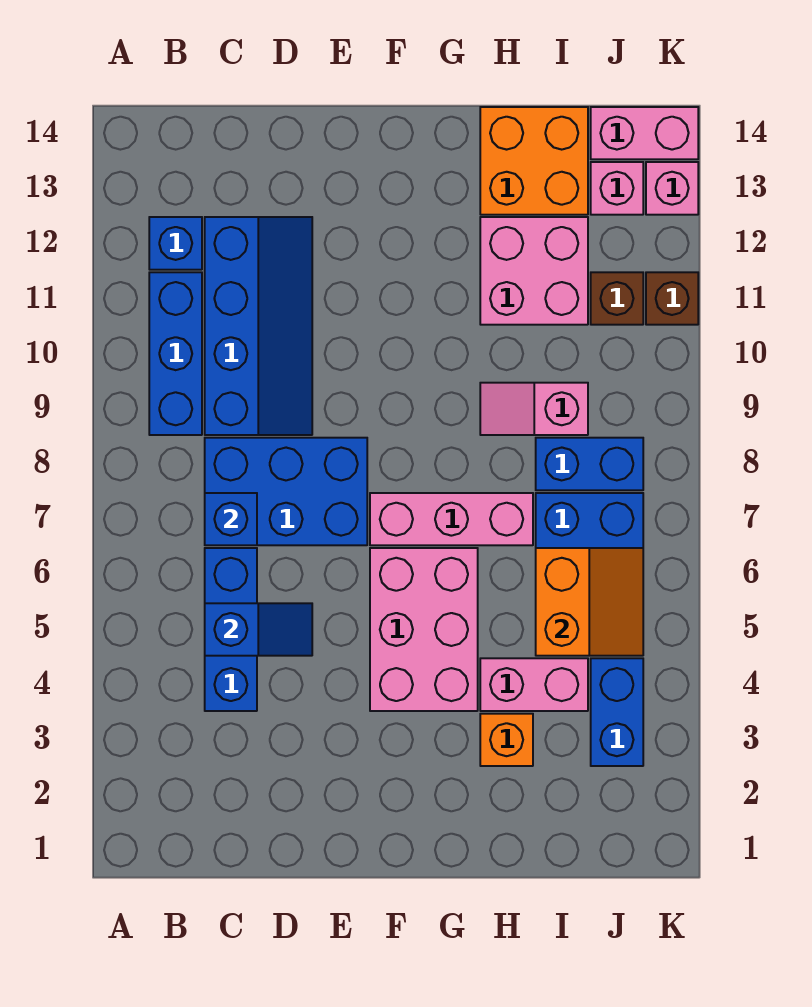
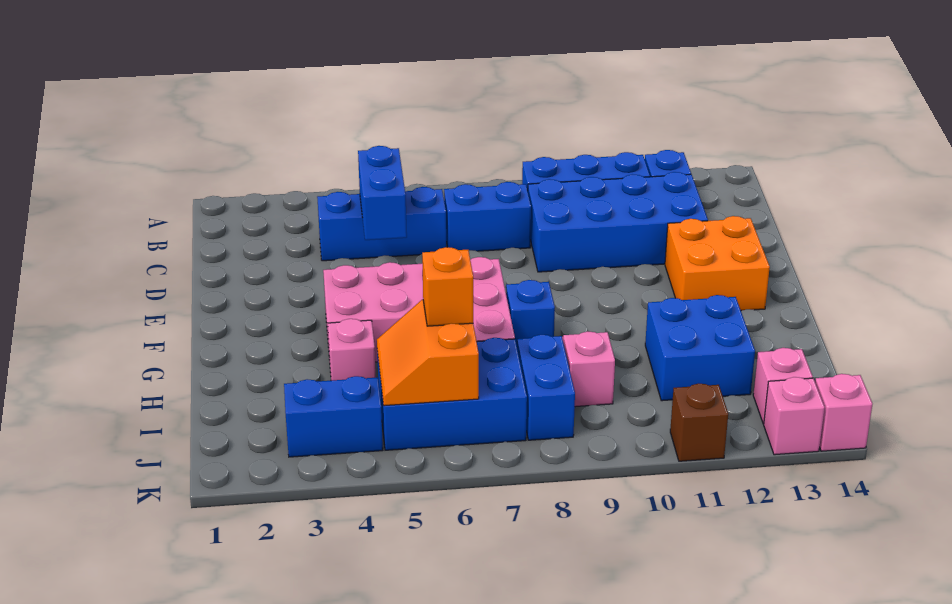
blue 1x2 slope [205,603,312,656] -> blue 1x2 brick [358,146,407,240]
blue 2x3 brick [205,438,367,545] -> blue 1x2 brick [444,182,531,251]
blue 1x1 brick [205,493,257,545] -> blue 1x1 brick moved to [506,280,555,345]
blue 2x4 slope [205,217,312,435] -> blue 2x4 brick [528,172,708,272]
orange 1x1 brick [480,714,533,766] -> orange 1x1 brick moved to [422,247,473,326]
pink 1x2 brick [480,658,588,711] -> pink 1x1 brick [328,319,376,381]
pink 2x2 brick [480,217,588,325] -> blue 2x2 brick [645,295,755,401]
orange 2x2 brick [480,107,588,215] -> orange 2x2 brick moved to [665,216,770,311]
orange 2x2 slope [536,548,643,656] -> orange 2x2 slope turned to [377,300,479,406]
brown 1x1 brick [591,272,643,325] -> none
pink 1x2 brick [591,107,698,159] -> pink 1x1 brick [815,374,872,451]

